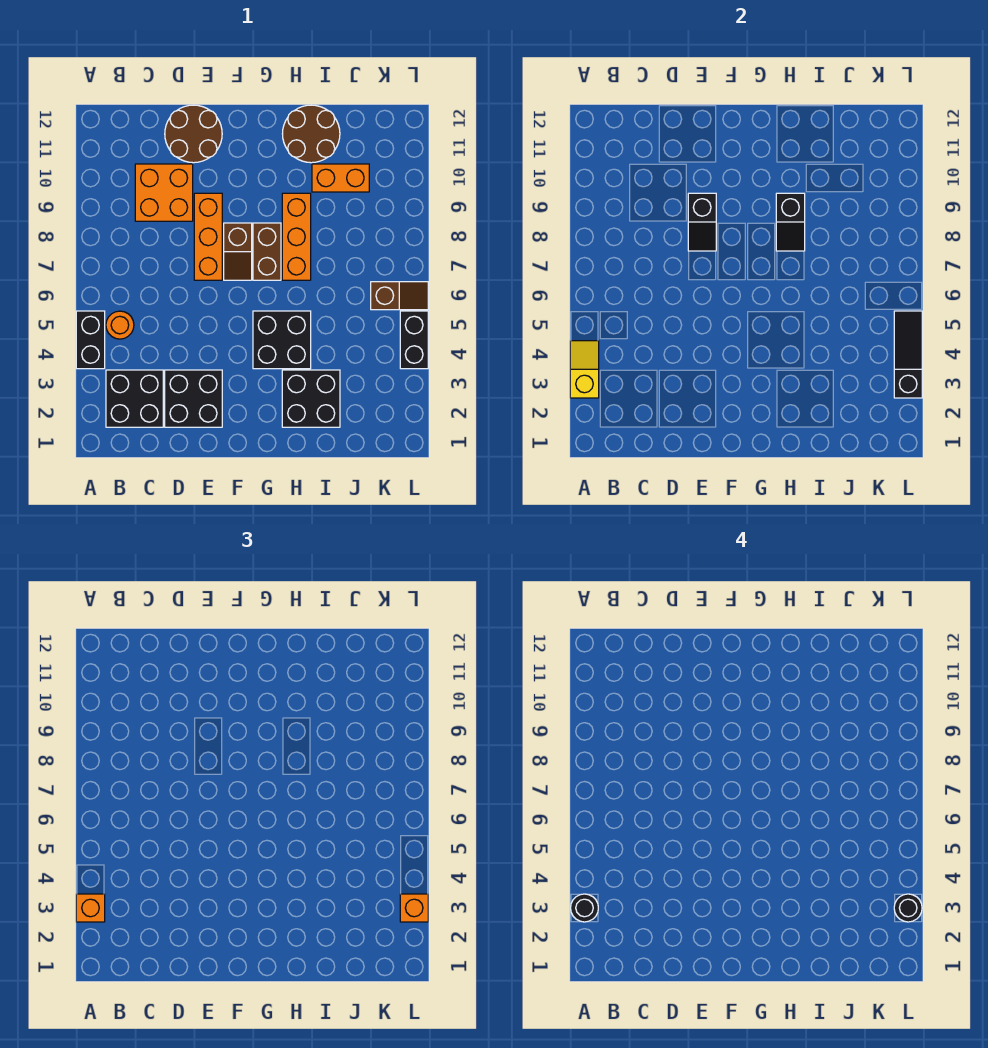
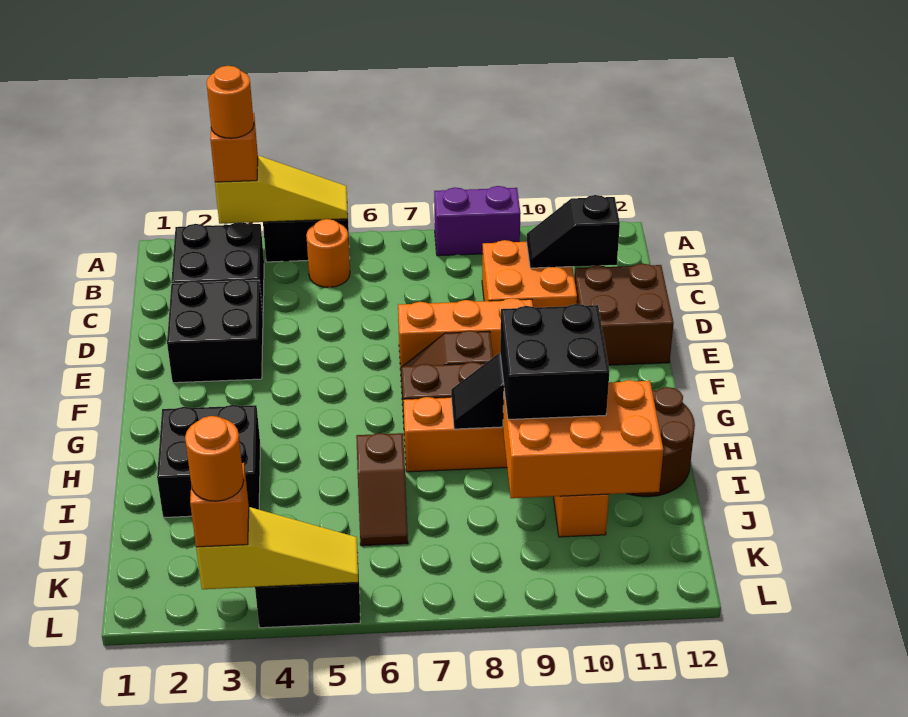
yellow 1x2 slope [570,341,599,398] -> yellow 1x3 slope [215,156,348,224]
black 1x1 round brick [571,894,598,922] -> orange 1x1 round brick [206,66,254,138]
none -> purple 1x2 brick [434,186,521,256]
brown 2x2 round brick [165,105,222,163] -> brown 2x2 brick [574,264,674,365]
black 1x2 slope [688,193,716,251] -> black 1x2 slope moved to [526,195,620,268]
black 2x2 brick [253,311,311,369] -> black 2x2 brick moved to [500,304,609,419]
none -> orange 2x3 brick [503,380,663,498]
brown 1x2 slope [371,282,428,310] -> brown 1x2 slope moved to [356,433,408,546]
black 1x3 slope [894,311,922,398] -> yellow 1x3 slope [196,507,358,589]
black 1x1 round brick [894,894,922,922] -> orange 1x1 round brick [185,416,244,501]

